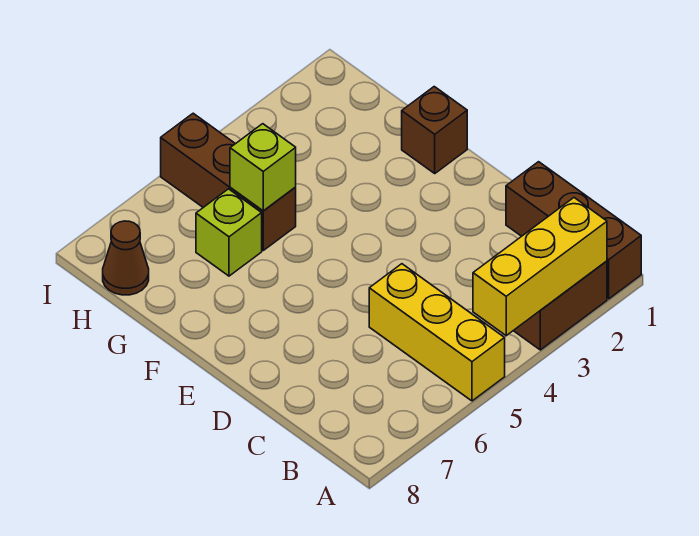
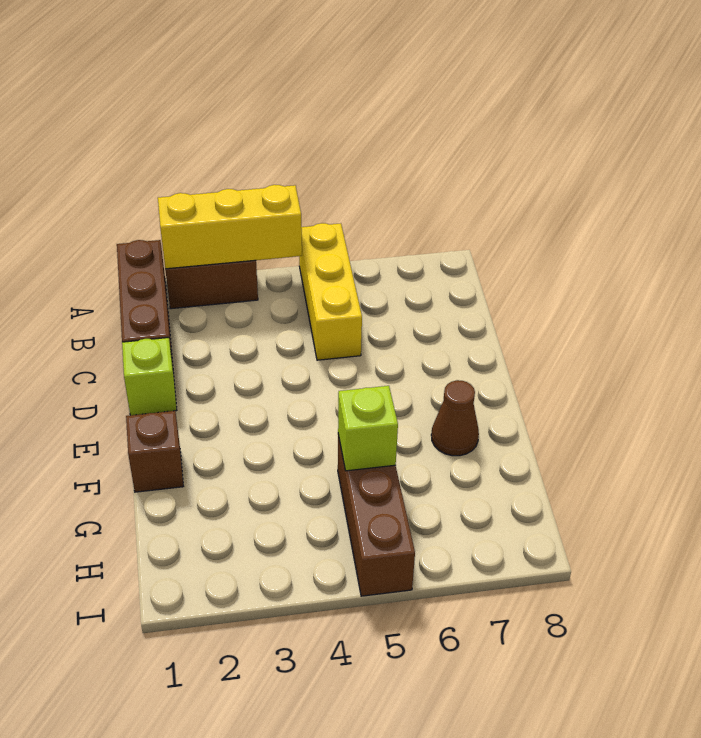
lime 1x1 brick [196,189,262,276] -> lime 1x1 brick moved to [122,338,177,415]
brown 1x1 cone [103,221,149,295] -> brown 1x1 cone moved to [431,380,479,456]

